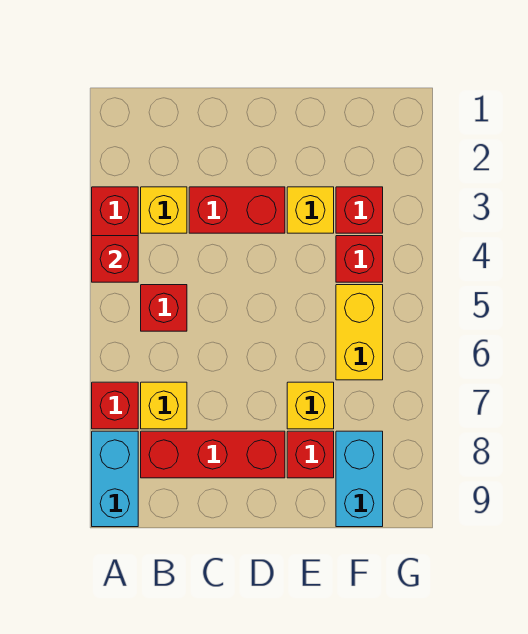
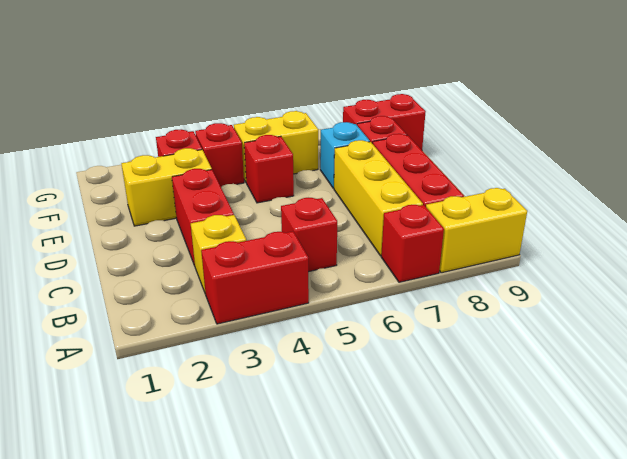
red 1x1 brick [92,236,138,282] -> red 1x1 brick moved to [244,135,294,203]
cyan 1x2 brick [92,431,138,527] -> yellow 1x2 brick [426,188,527,273]
yellow 1x1 brick [141,382,187,429] -> yellow 1x3 brick [334,140,423,256]
yellow 1x1 brick [287,187,334,233] -> yellow 1x2 brick [121,148,212,226]
yellow 1x1 brick [287,382,334,429] -> cyan 1x1 brick [320,122,370,188]
cyan 1x2 brick [336,431,383,527] -> red 1x2 brick [343,94,426,150]

